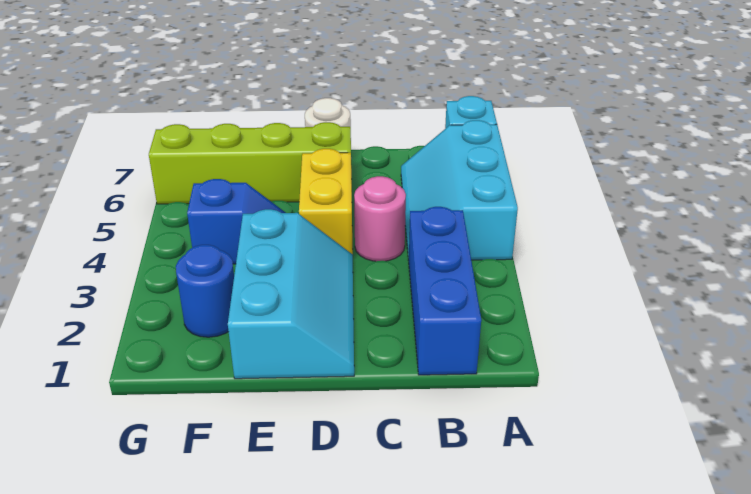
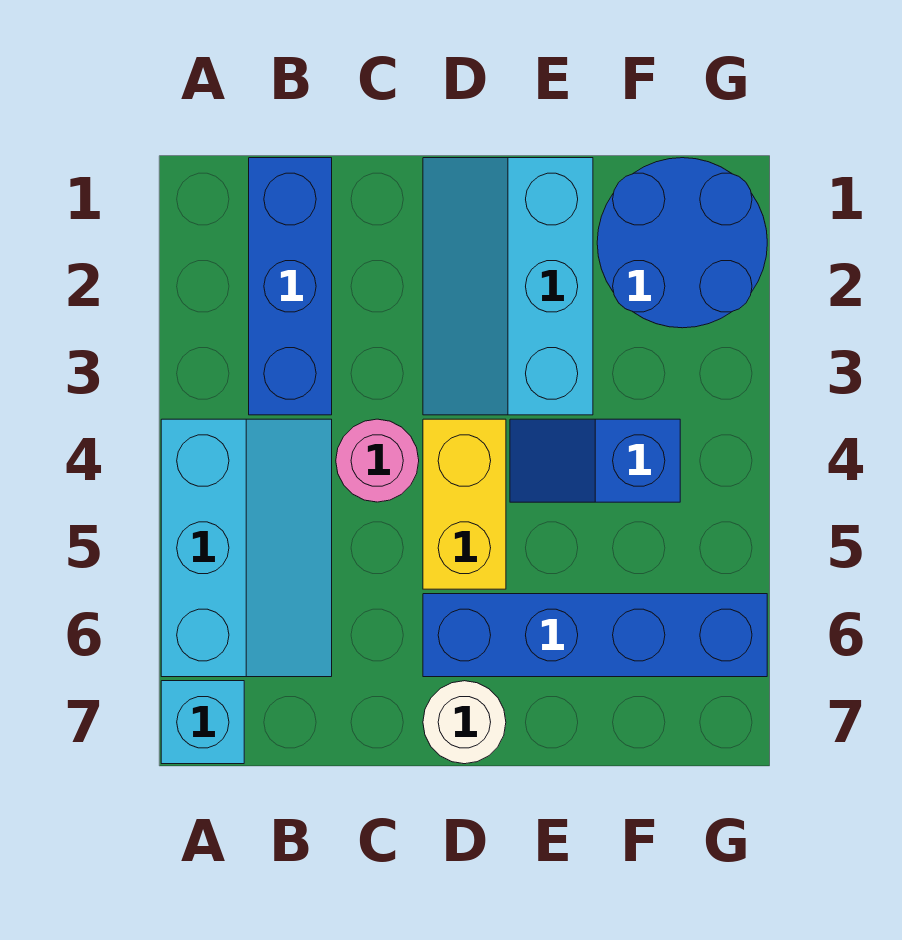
lime 1x4 brick [149,122,352,204] -> blue 1x4 brick [423,594,767,677]
blue 1x1 round brick [176,245,234,337] -> blue 2x2 round brick [597,158,767,328]

